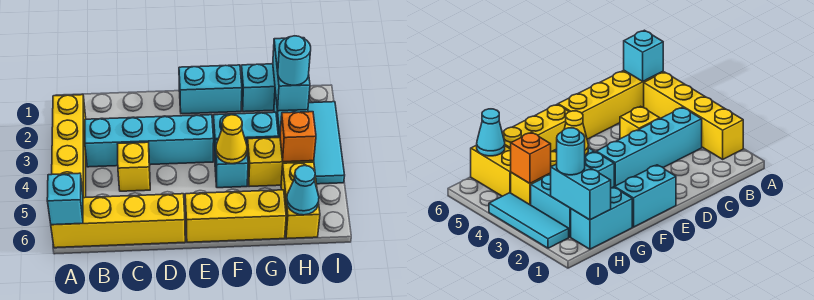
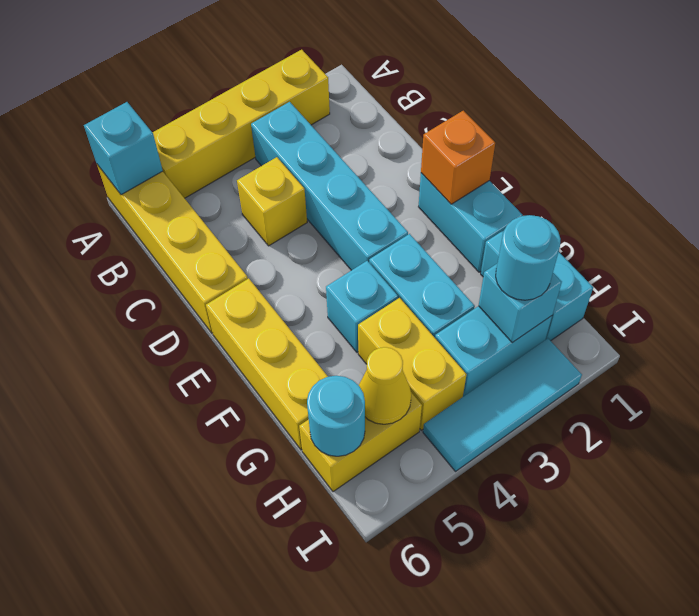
yellow 1x1 cone [216,115,247,164] -> yellow 1x1 cone moved to [359,347,411,424]
cyan 1x2 brick [273,38,310,111] -> cyan 1x1 brick [479,264,562,343]
orange 1x1 brick [280,112,316,162] -> orange 1x1 brick moved to [421,111,495,204]
cyan 1x1 cone [287,165,319,215] -> cyan 1x1 round brick [307,376,365,456]

